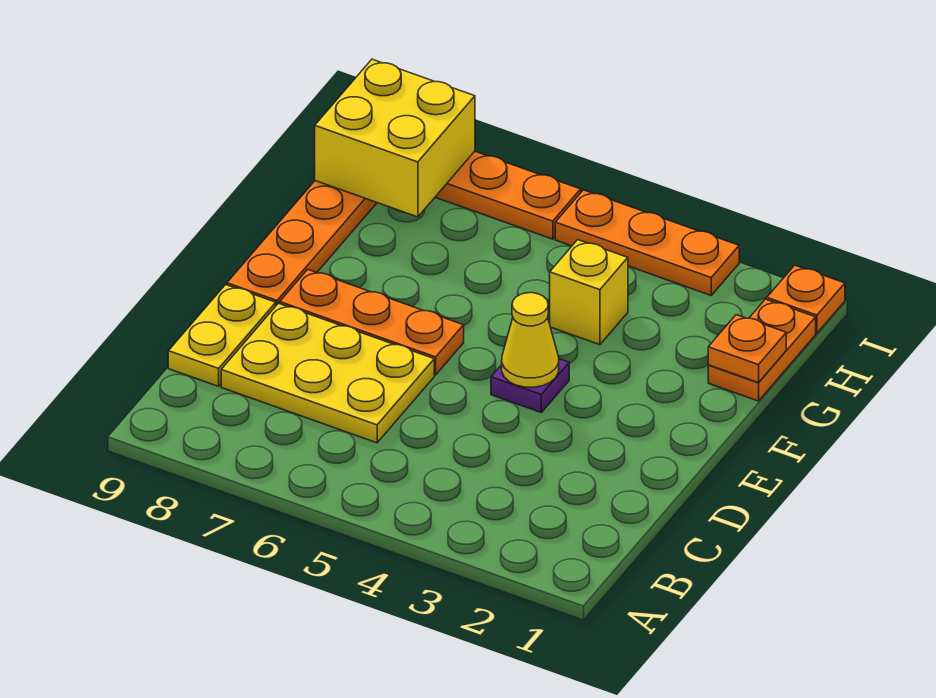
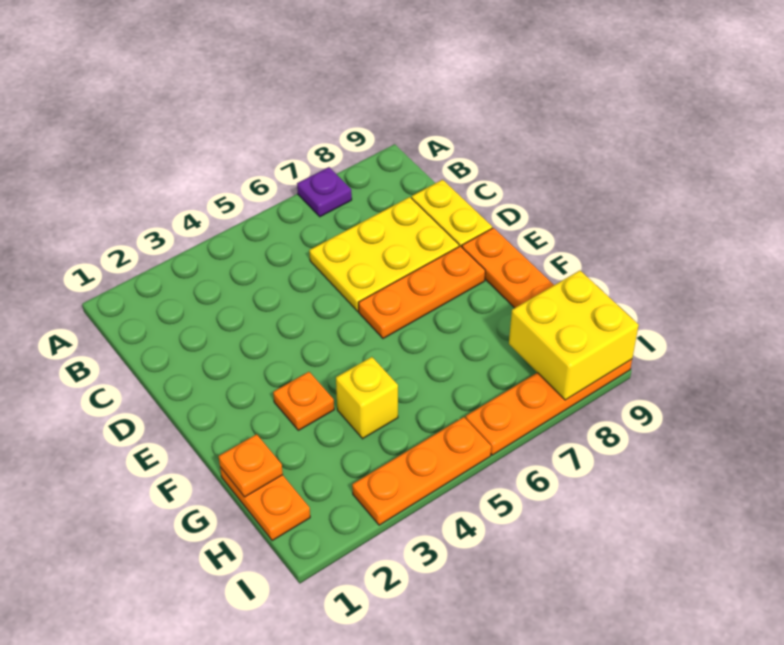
purple 1x1 plate [491,359,569,412] -> purple 1x1 plate moved to [297,167,352,217]
yellow 1x1 cone [502,293,559,387] -> none
orange 1x1 plate [767,265,845,333] -> orange 1x1 plate moved to [273,372,334,430]

